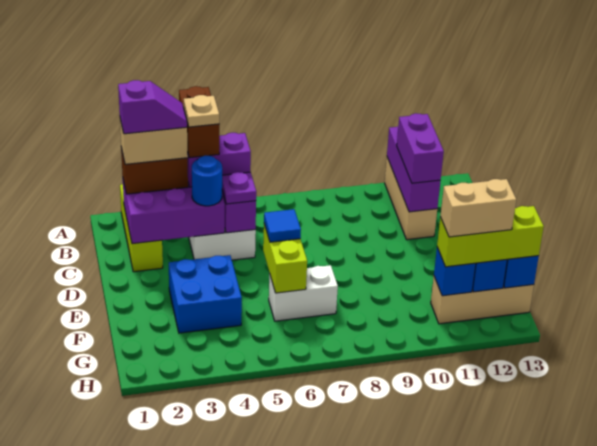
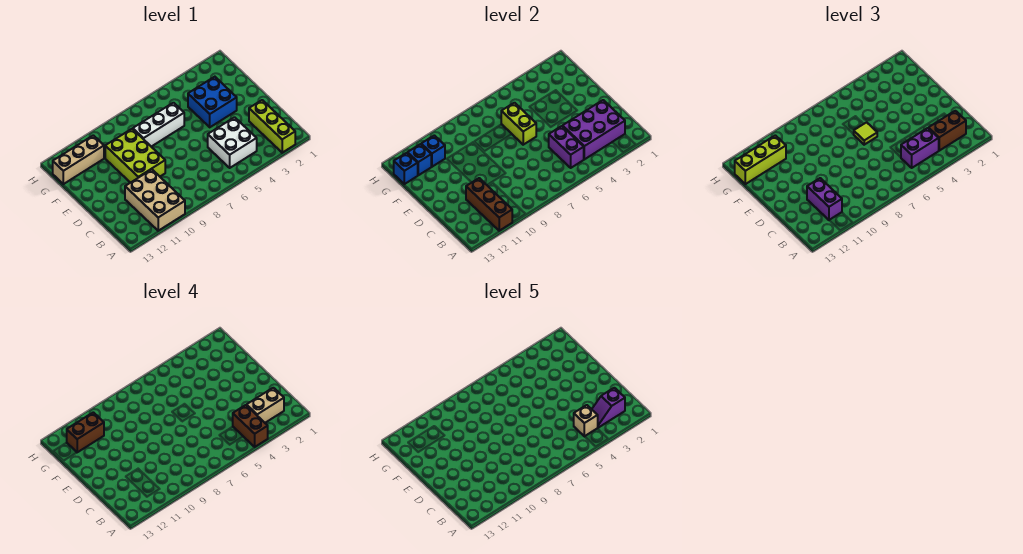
tan 1x3 brick [385,158,437,240] -> tan 2x3 brick [125,170,185,231]
purple 1x3 brick [387,127,440,212] -> brown 1x3 brick [466,178,512,231]
tan 1x1 plate [183,95,219,127] -> tan 1x1 brick [574,405,598,436]
blue 1x1 round brick [192,156,222,206] -> none
purple 1x1 plate [222,172,256,204] -> none
none -> lime 2x3 brick [105,129,165,183]
blue 1x1 tile [264,209,301,242] -> lime 1x1 tile [854,122,877,145]
white 1x2 brick [269,265,338,321] -> white 1x3 brick [133,103,184,147]
tan 1x2 brick [440,179,516,237] -> brown 1x2 brick [67,412,104,452]

